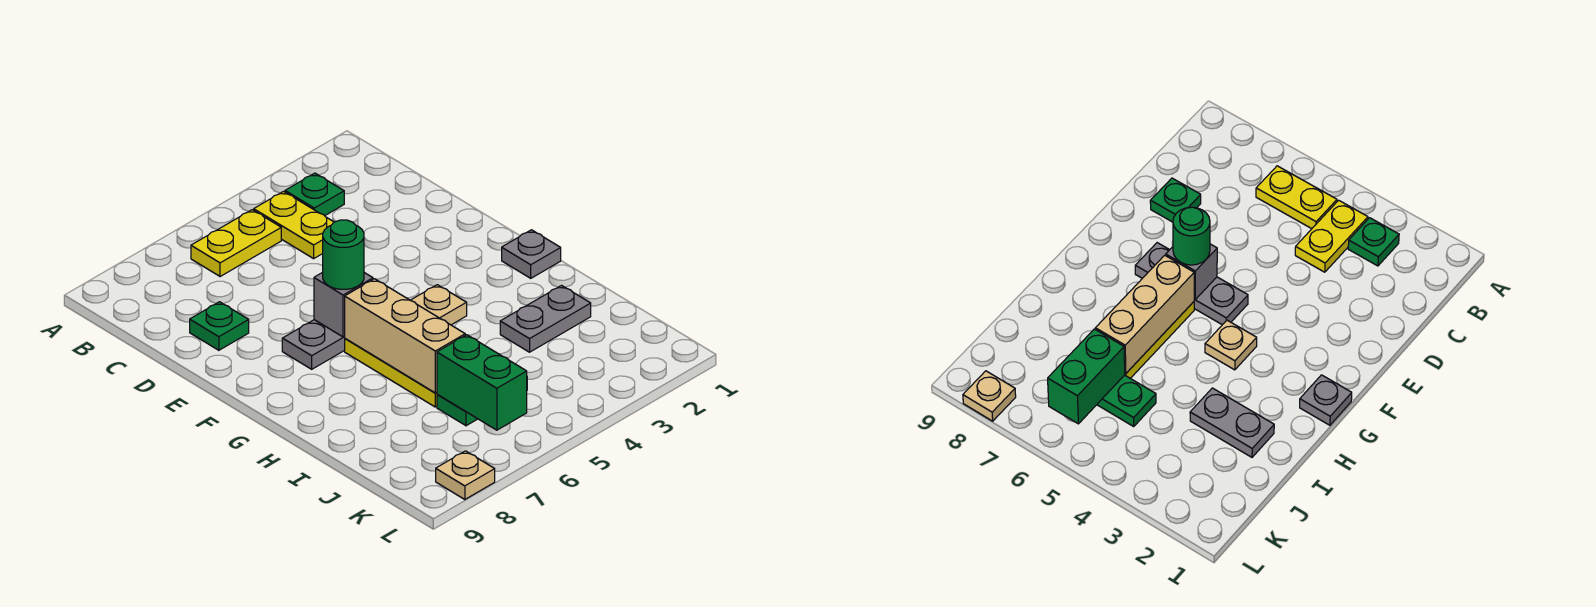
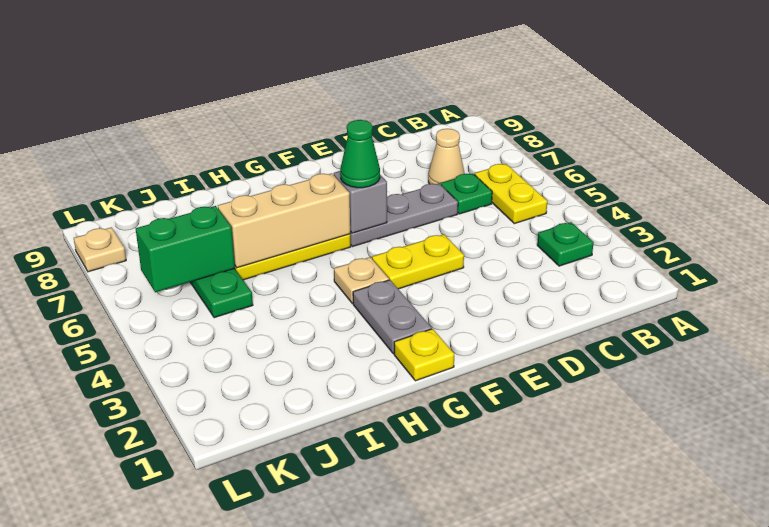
yellow 1x2 plate [254,191,334,259] -> yellow 1x2 plate moved to [372,234,464,289]
none -> tan 1x1 cone [428,129,465,185]
green 1x1 plate [190,302,249,350] -> green 1x1 plate moved to [441,174,492,214]
grey 1x3 plate [282,320,345,369] -> grey 1x3 plate turned to [350,183,458,247]
green 1x1 round brick [323,220,364,289] -> green 1x1 cone [340,120,380,188]
grey 1x1 plate [502,230,561,278] -> yellow 1x1 plate [394,329,454,381]
grey 1x2 plate [500,286,591,352] -> grey 1x2 plate moved to [353,280,432,354]

